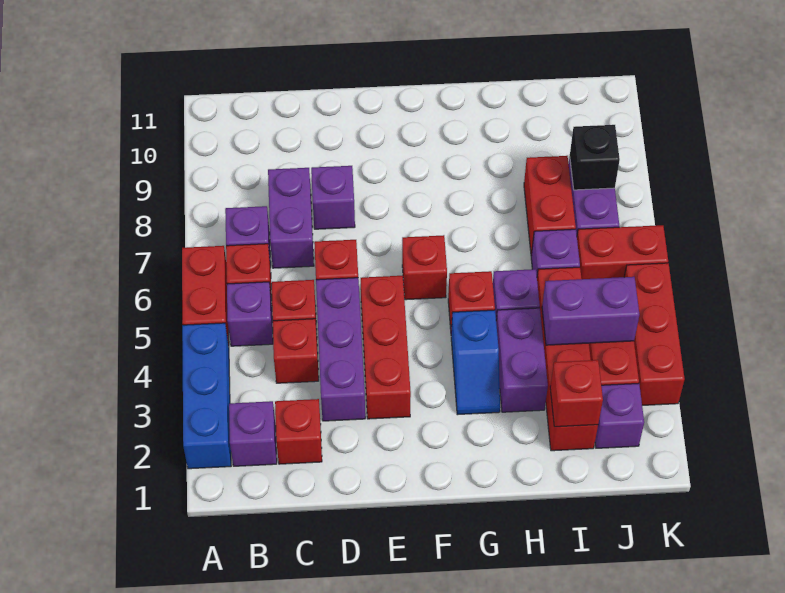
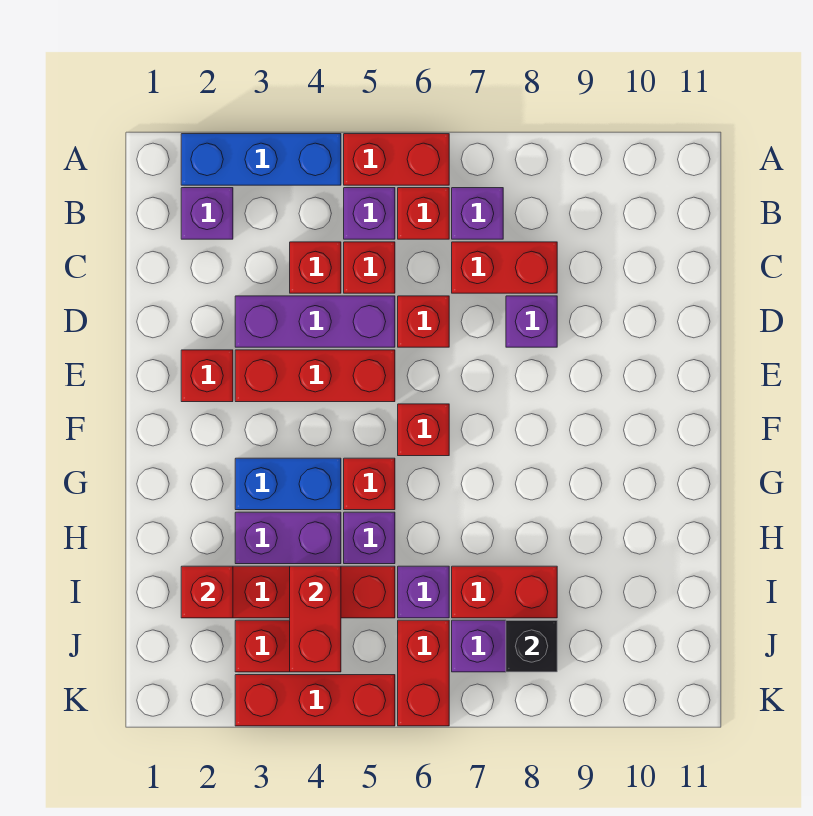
red 1x1 brick [275,399,322,464] -> red 1x1 brick moved to [181,350,233,402]
purple 1x2 brick [268,168,314,268] -> red 1x2 brick [452,242,557,293]
blue 1x2 slope [451,310,500,415] -> blue 1x2 brick [235,458,341,510]
purple 1x2 brick [542,277,640,345] -> red 1x2 brick [290,566,341,672]
purple 1x1 brick [595,383,644,448] -> none

